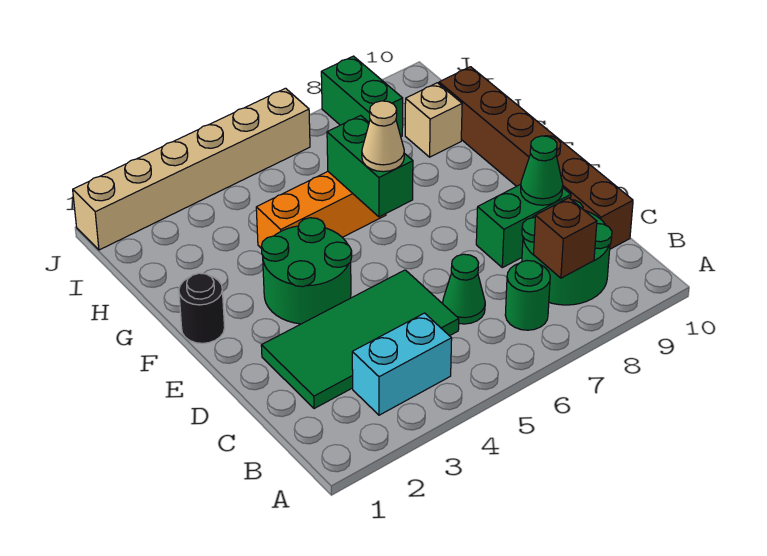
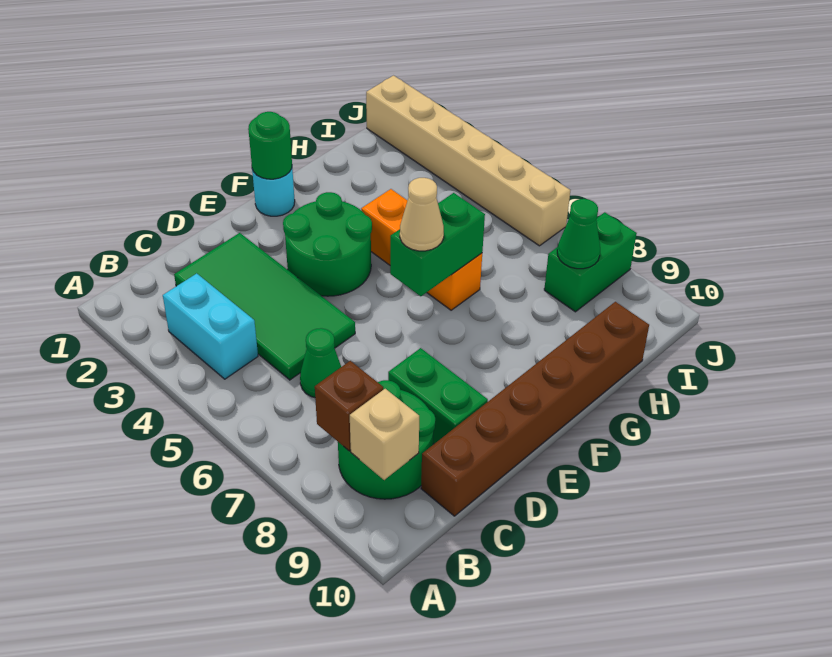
green 1x1 round brick [505,261,550,330] -> green 1x1 round brick moved to [248,112,292,179]
green 1x1 cone [521,136,563,205] -> green 1x1 cone moved to [557,199,600,269]
black 1x1 round brick [179,273,225,343] -> cyan 1x1 round brick [252,169,295,216]
tan 1x1 brick [405,83,462,157] -> tan 1x1 brick moved to [350,389,419,480]

